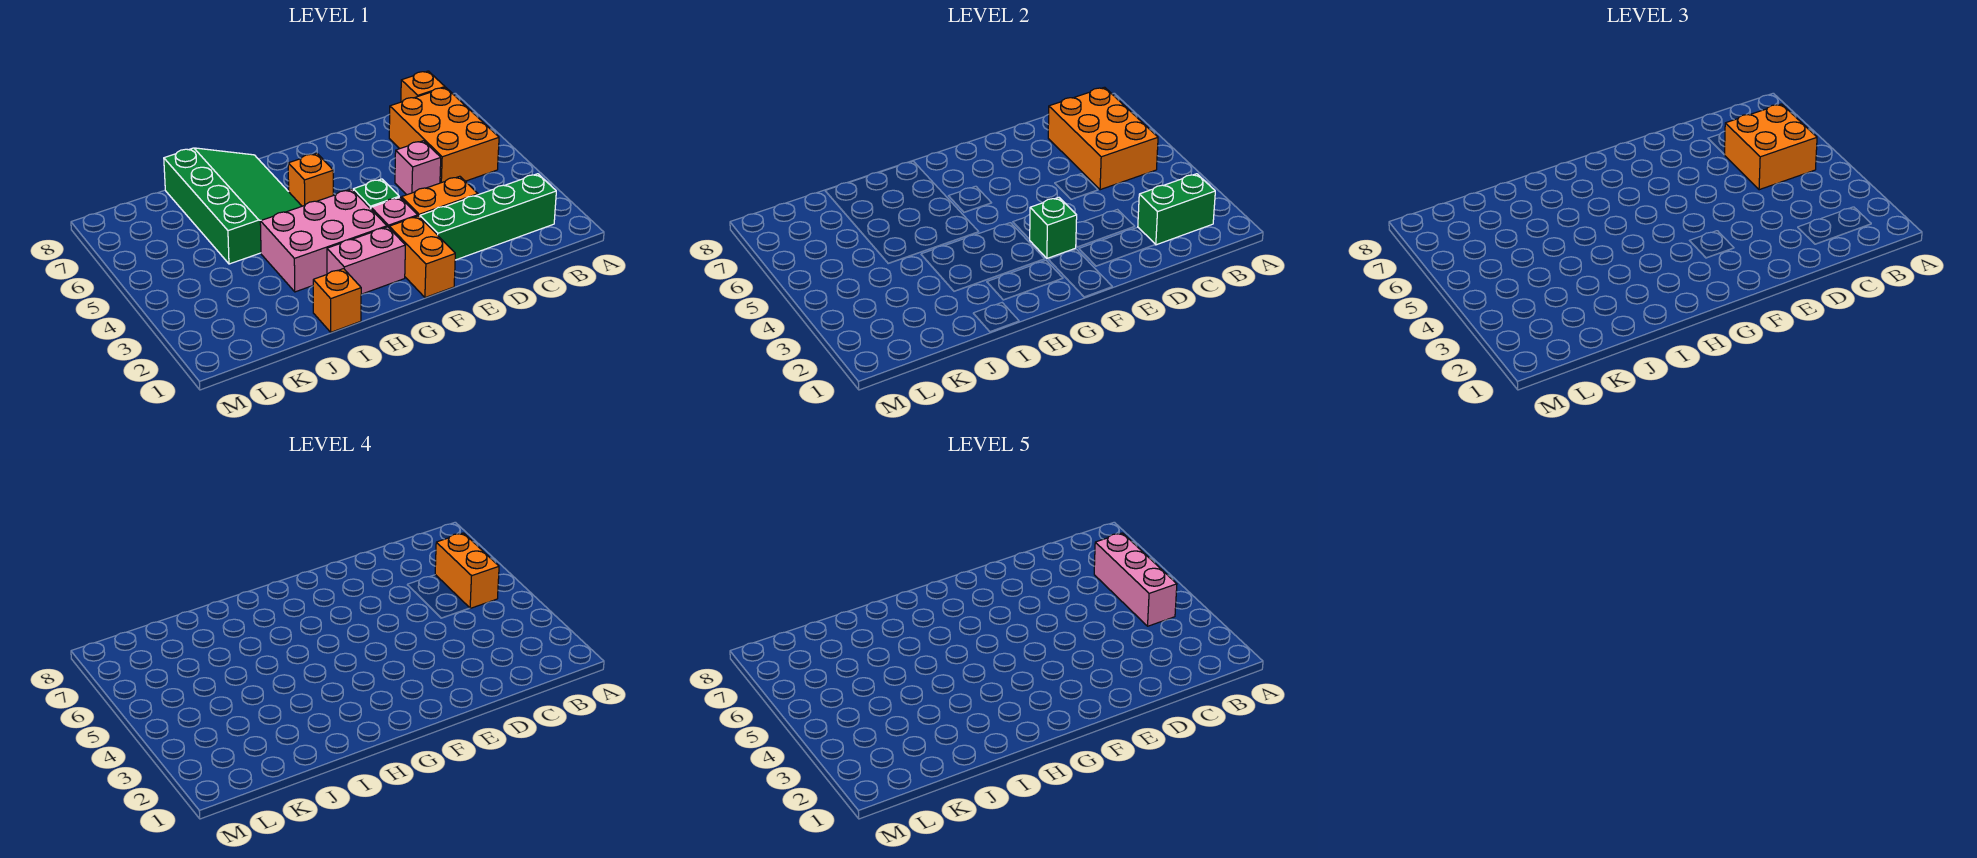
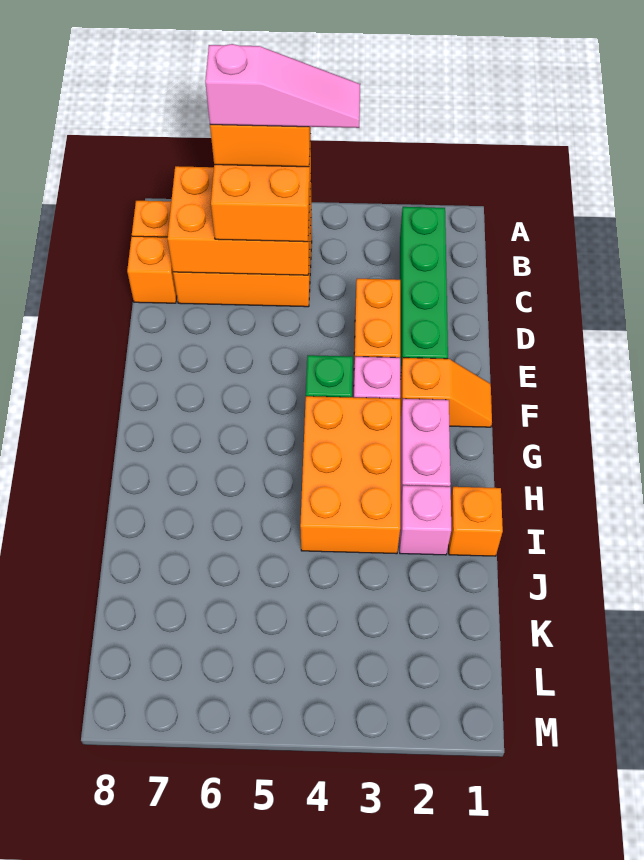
green 1x2 brick [1138,174,1215,245] -> none
pink 1x3 brick [1094,533,1177,626] -> pink 1x3 slope [205,44,360,128]
pink 1x1 brick [395,141,441,195] -> pink 1x1 brick moved to [400,485,451,555]
orange 1x2 brick [389,216,455,298] -> orange 1x2 slope [400,358,492,427]
green 1x1 brick [1030,197,1077,258] -> none
pink 2x3 brick [260,189,387,292] -> orange 2x3 brick [300,396,400,554]
orange 1x1 brick [288,153,333,206] -> orange 1x1 brick moved to [127,236,177,303]
green 3x4 slope [164,148,302,264] -> none

